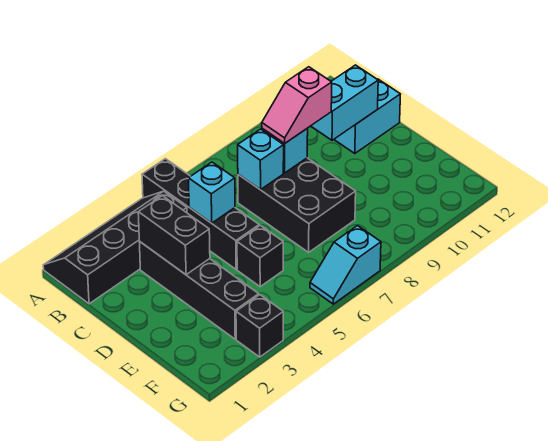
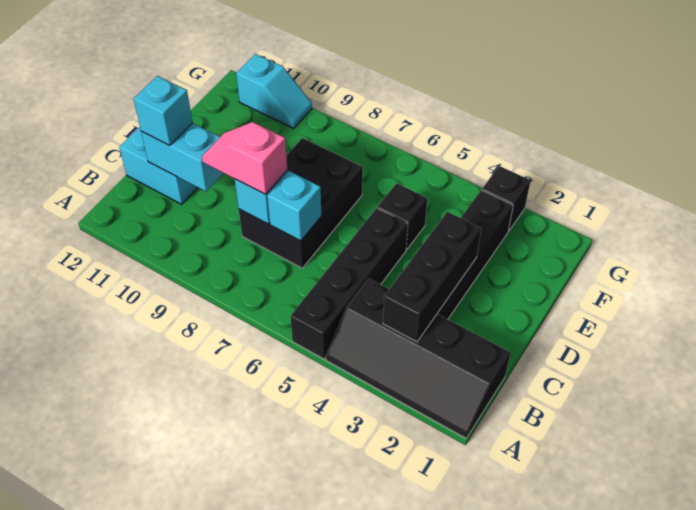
black 1x2 brick [138,196,210,275] -> black 1x3 brick [383,212,481,342]
cyan 1x1 brick [188,162,235,223] -> cyan 1x1 brick moved to [134,76,193,145]
pink 1x2 slope [262,67,332,143] -> pink 1x2 slope turned to [202,122,287,194]
cyan 1x2 slope [310,226,381,304] -> cyan 1x2 slope moved to [236,54,312,128]

